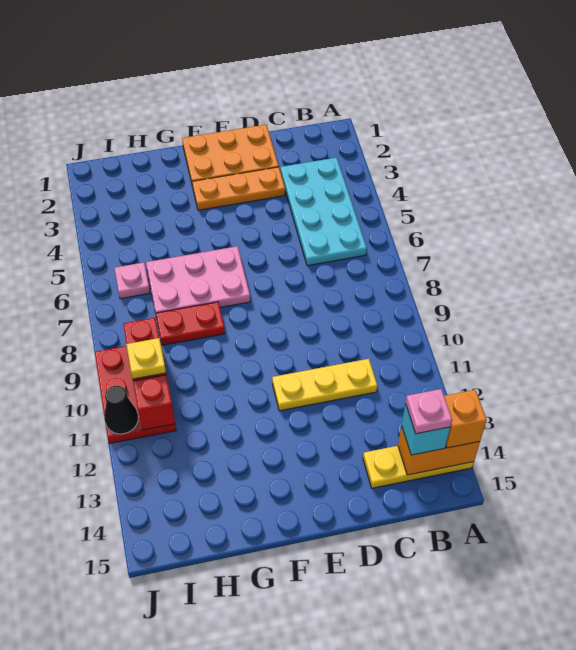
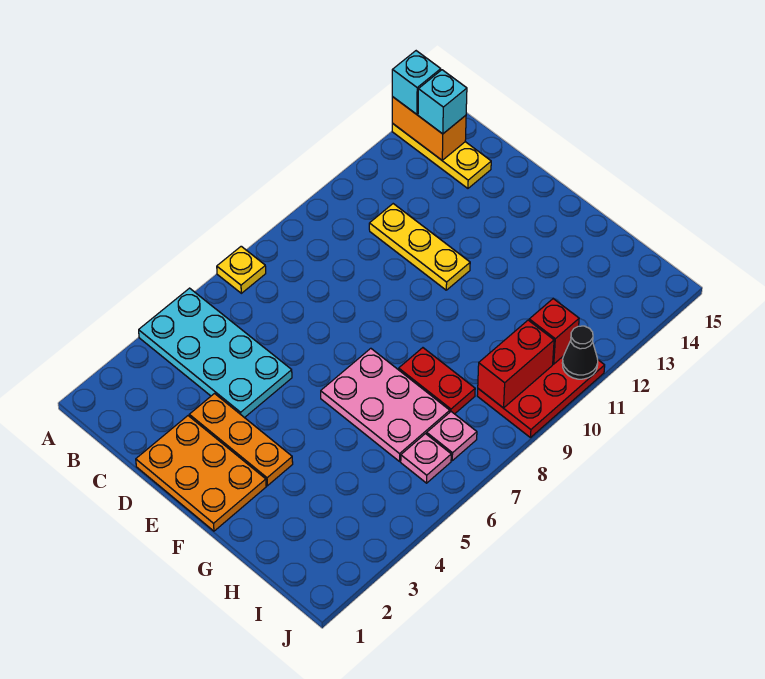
orange 1x1 brick [444,390,487,448] -> cyan 1x1 brick [392,51,441,114]
cyan 2x4 plate [280,157,367,266] -> cyan 2x4 plate turned to [139,288,292,418]
pink 1x1 plate [406,389,452,434] -> pink 1x1 plate moved to [427,412,477,461]
yellow 1x1 plate [126,338,166,379] -> yellow 1x1 plate moved to [217,246,266,293]

